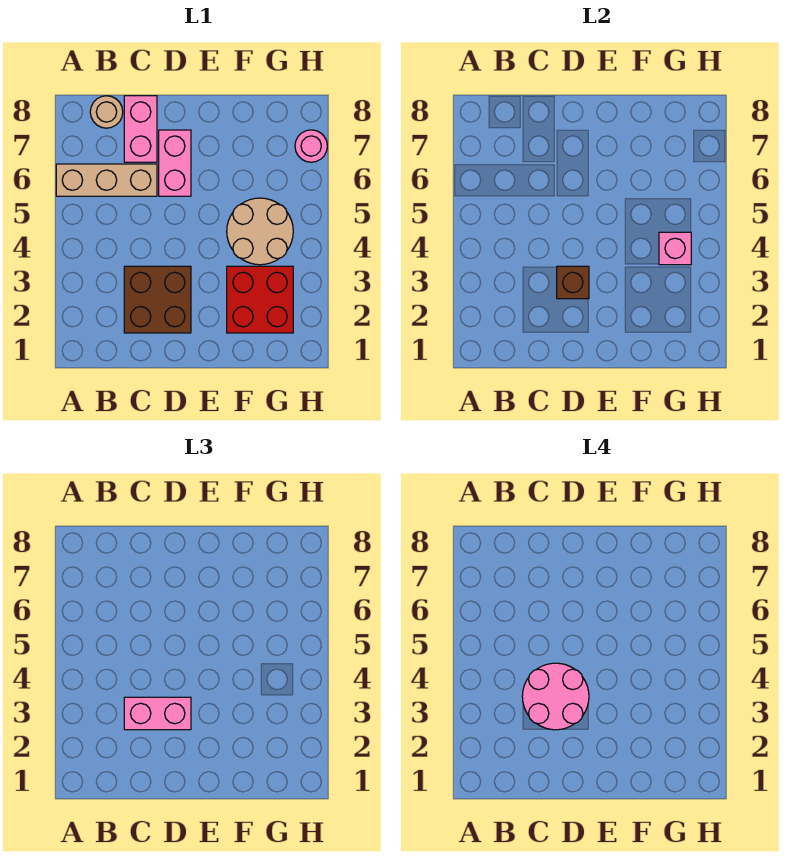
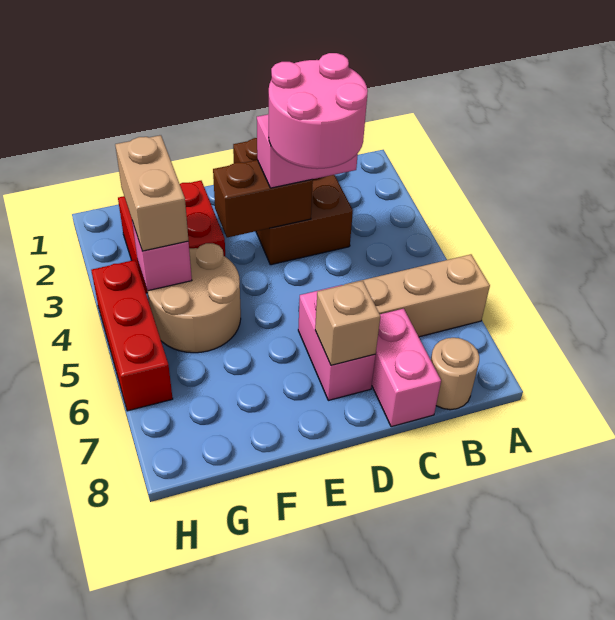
brown 2x2 brick [124,266,191,333] -> brown 2x3 brick [233,138,353,265]
brown 1x1 brick [557,266,589,299] -> brown 1x2 brick [213,160,313,237]
none -> tan 1x1 brick [315,281,380,365]
none -> tan 1x2 brick [115,135,189,251]
none -> red 1x3 brick [91,260,173,411]
pink 1x1 round brick [295,130,327,162] -> none

